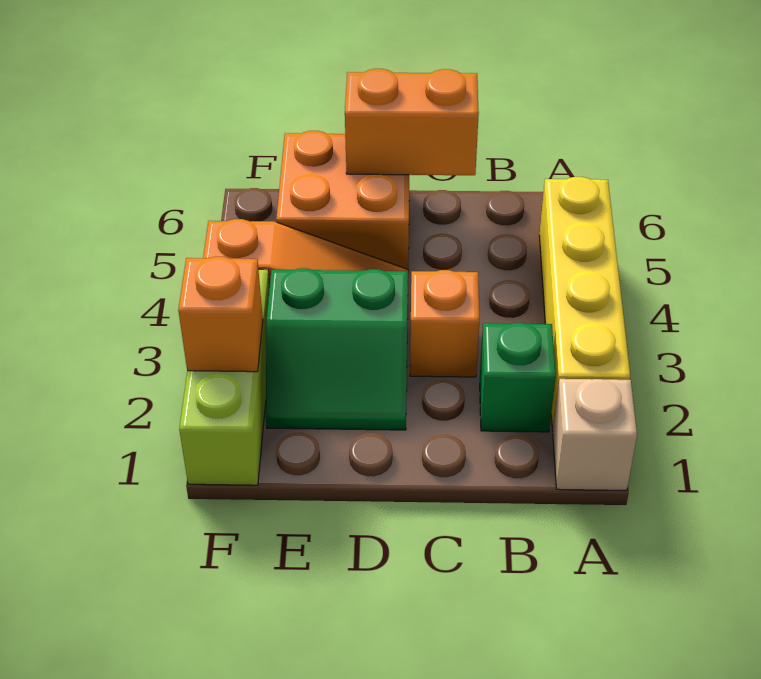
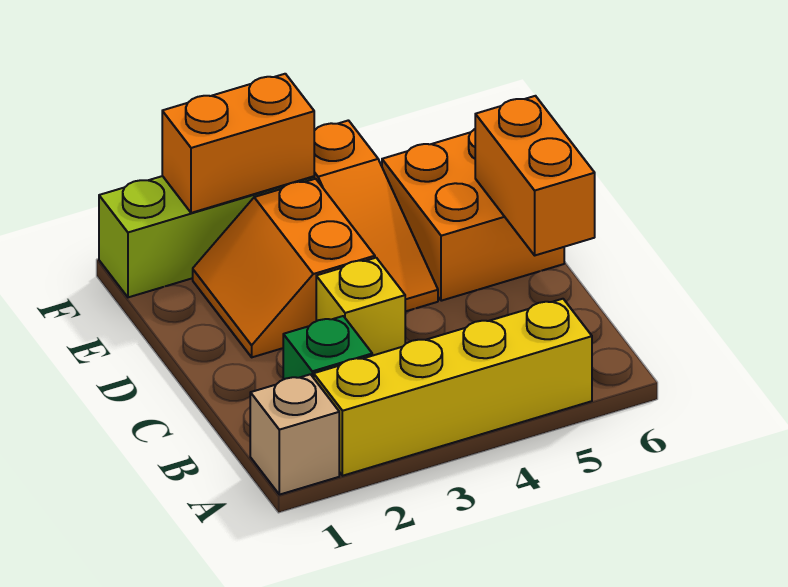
orange 1x1 brick [410,270,479,377] -> yellow 1x1 brick [316,258,405,356]
green 2x2 slope [266,268,408,430] -> orange 2x2 slope [193,179,375,357]
orange 1x1 brick [178,257,263,372] -> orange 1x2 brick [162,74,314,213]

